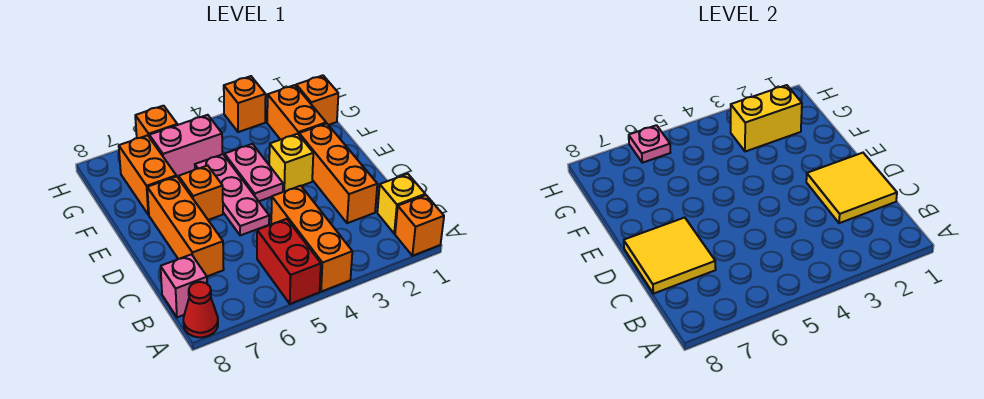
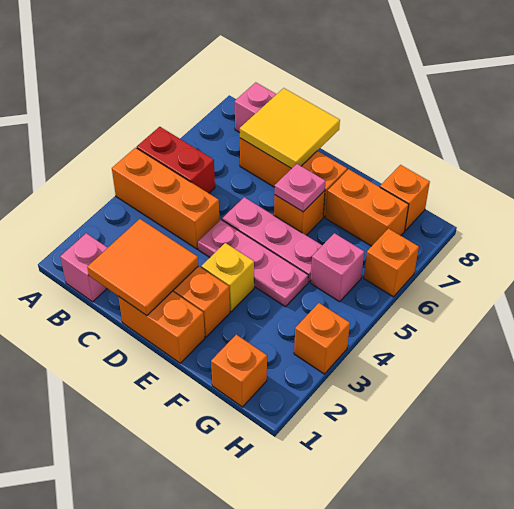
orange 1x1 brick [395,195,444,256] -> orange 1x1 brick moved to [380,165,430,231]
red 1x1 cone [183,282,218,337] -> none
yellow 1x1 brick [377,174,425,234] -> pink 1x1 brick [60,233,107,302]
yellow 2x2 tile [806,153,897,223] -> orange 2x2 tile [87,219,198,316]
pink 1x2 plate [225,144,283,201] -> pink 1x3 plate [198,220,308,307]
orange 1x2 brick [267,85,326,140] -> orange 1x2 brick moved to [118,291,205,363]
yellow 1x2 brick [731,85,802,152] -> none
pink 1x2 brick [149,115,222,178] -> pink 1x1 brick [310,233,364,302]
pink 1x1 plate [629,125,671,163] -> pink 1x1 plate moved to [275,164,326,212]

